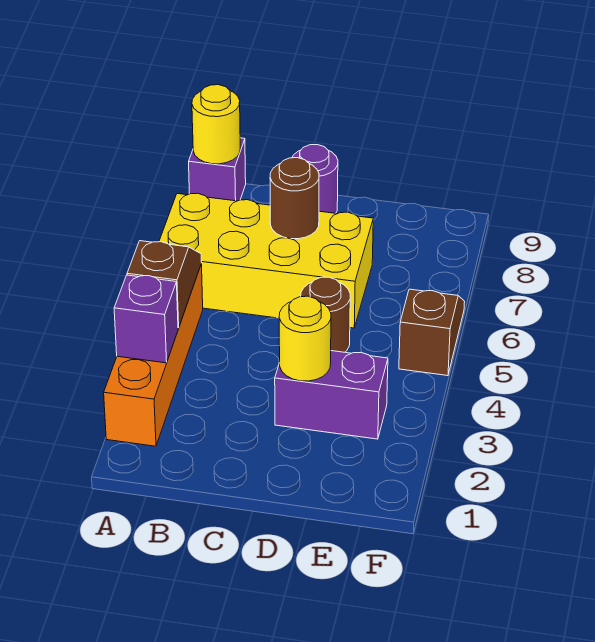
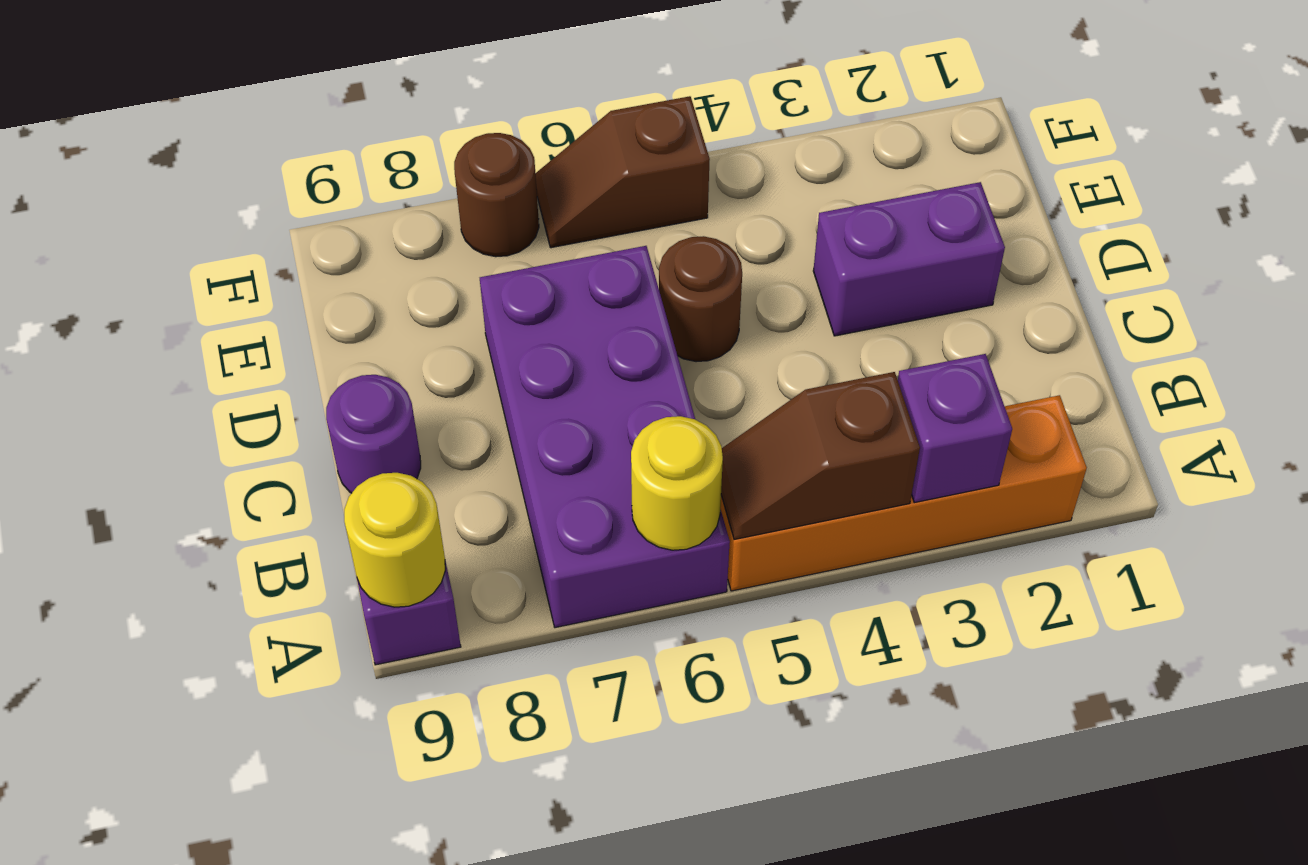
yellow 2x4 brick [159,193,373,328] -> purple 2x4 brick [480,246,730,628]
brown 1x1 round brick [270,158,319,239] -> brown 1x1 round brick moved to [454,133,539,257]
purple 1x2 brick [275,351,388,439] -> purple 1x2 brick turned to [813,182,1005,336]
yellow 1x1 round brick [279,296,331,381] -> yellow 1x1 round brick moved to [631,416,723,550]

